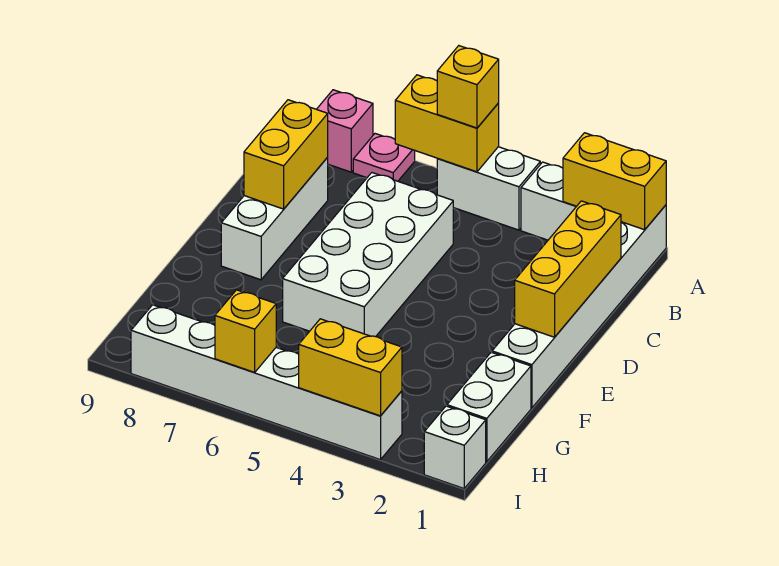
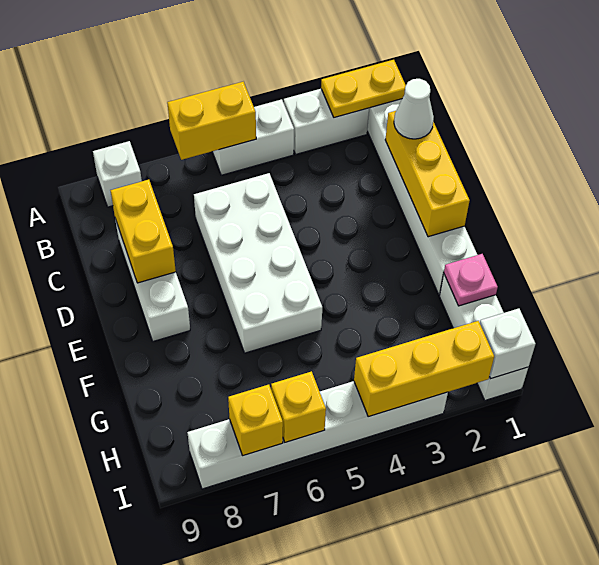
yellow 1x2 brick [563,133,666,230] -> yellow 1x2 plate [321,60,406,118]
yellow 1x1 brick [437,46,499,128] -> yellow 1x1 brick moved to [228,385,283,456]
pink 1x1 plate [353,134,415,181] -> pink 1x1 plate moved to [444,254,498,306]
pink 1x1 brick [317,90,373,172] -> white 1x1 brick [93,141,142,207]
none -> white 1x1 cone [394,79,434,139]
none -> white 1x1 brick [480,309,535,379]
yellow 1x2 brick [299,319,402,416] -> yellow 1x3 brick [354,321,494,417]

